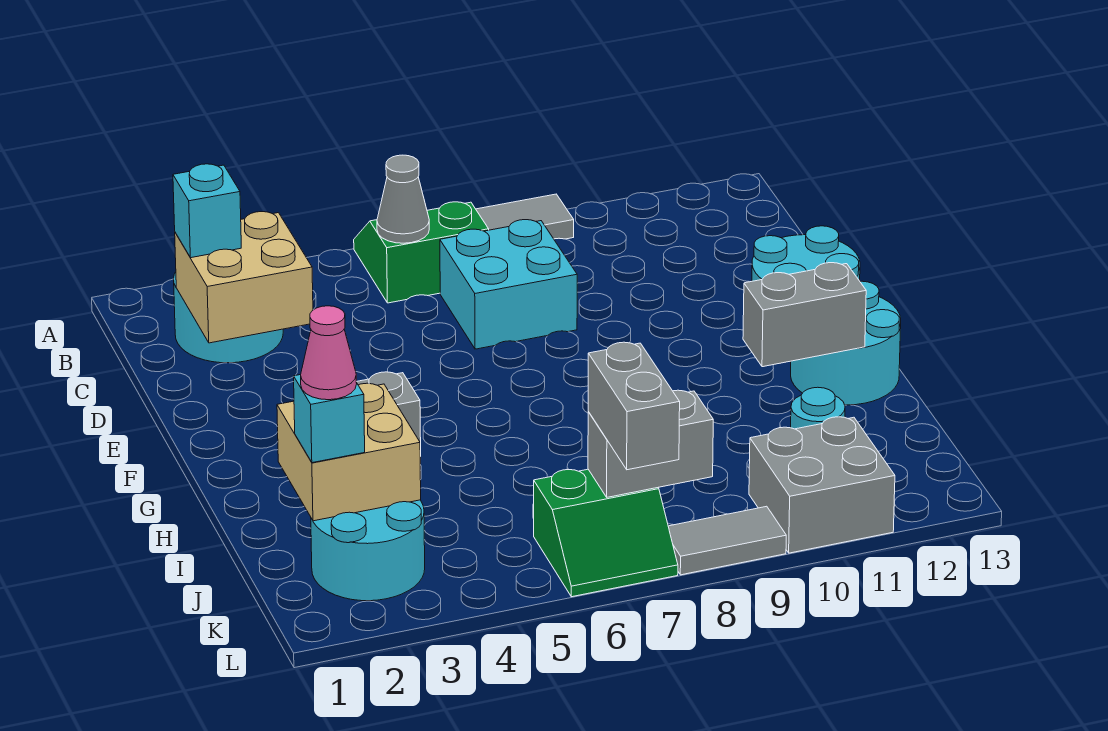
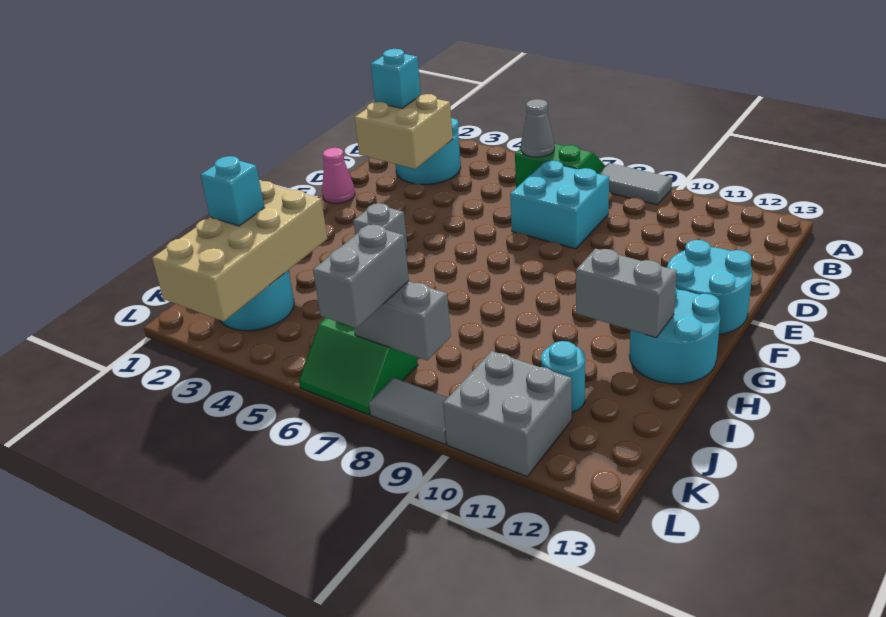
tan 2x2 brick [277,383,421,521] -> tan 2x4 brick [152,181,327,321]
pink 1x1 cone [301,306,357,400] -> pink 1x1 cone moved to [322,148,355,203]

